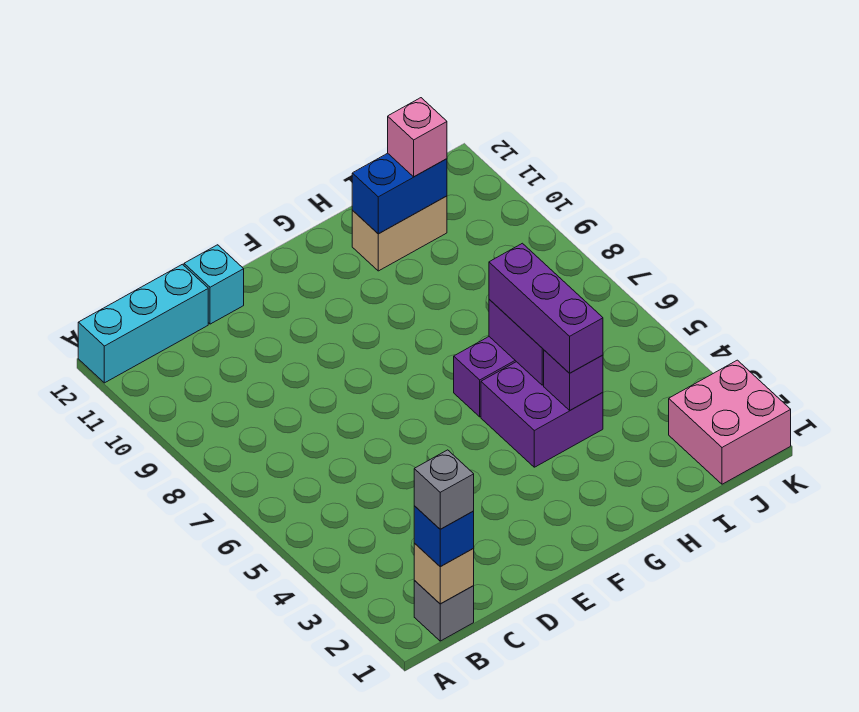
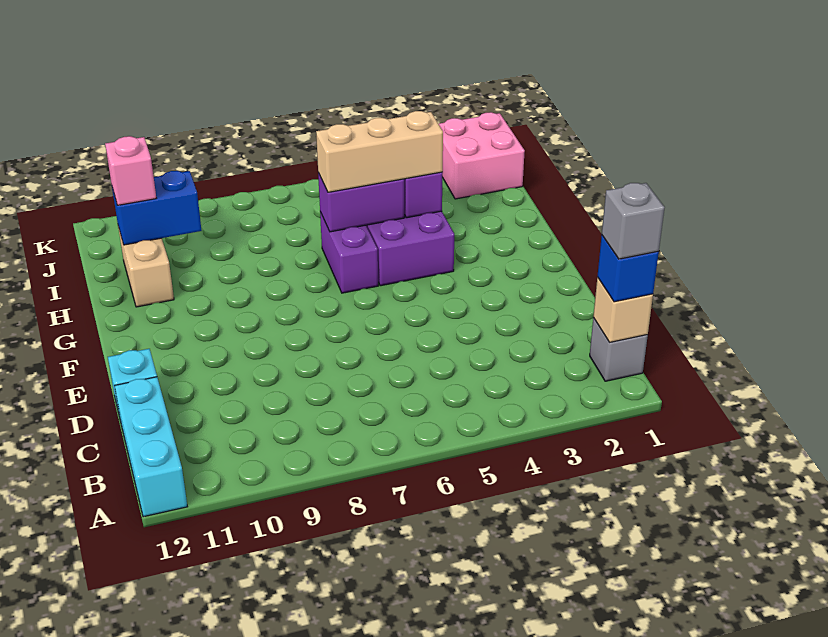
purple 1x3 brick [489,243,603,373] -> tan 1x3 brick [316,111,443,192]
blue 1x2 brick [352,153,447,234] -> blue 1x2 brick turned to [112,171,202,245]

